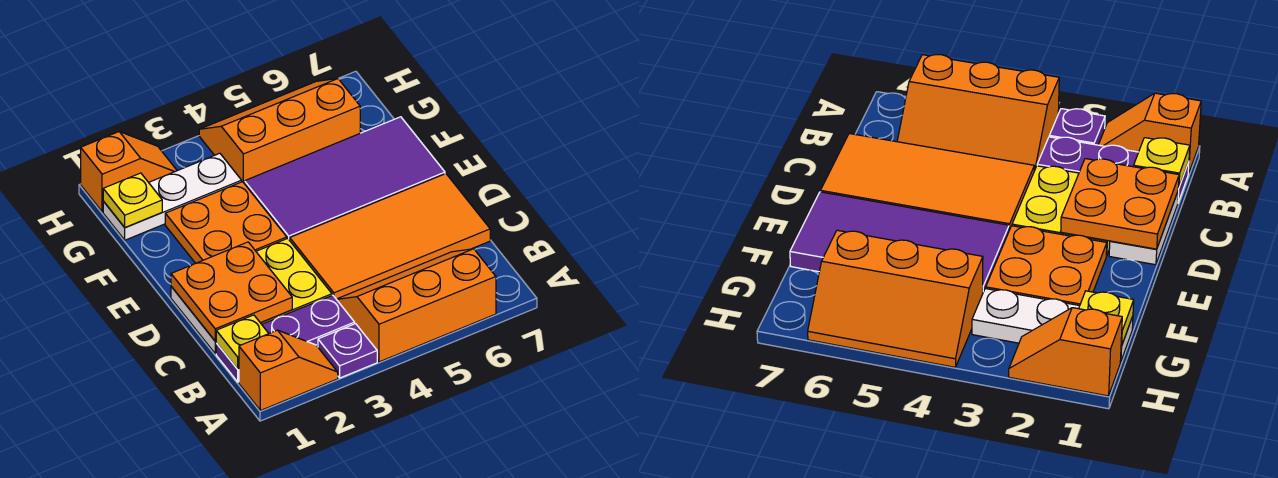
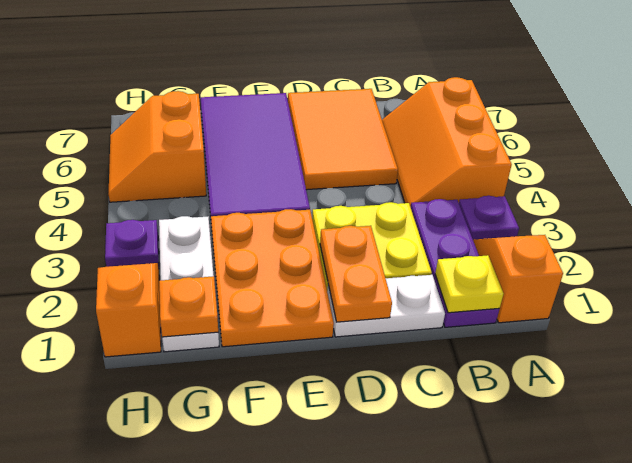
orange 2x2 plate [171,242,292,341] -> orange 1x2 plate [320,226,392,322]
orange 2x4 tile [290,174,490,299] -> orange 2x3 tile [288,89,398,190]
orange 2x2 plate [165,182,287,263] -> orange 2x3 plate [211,209,334,347]
yellow 1x1 plate [103,173,162,228] -> orange 1x1 plate [159,276,218,337]
orange 2x3 slope [199,79,360,184] -> orange 2x2 slope [109,91,206,202]
none -> purple 1x1 plate [105,220,159,267]

